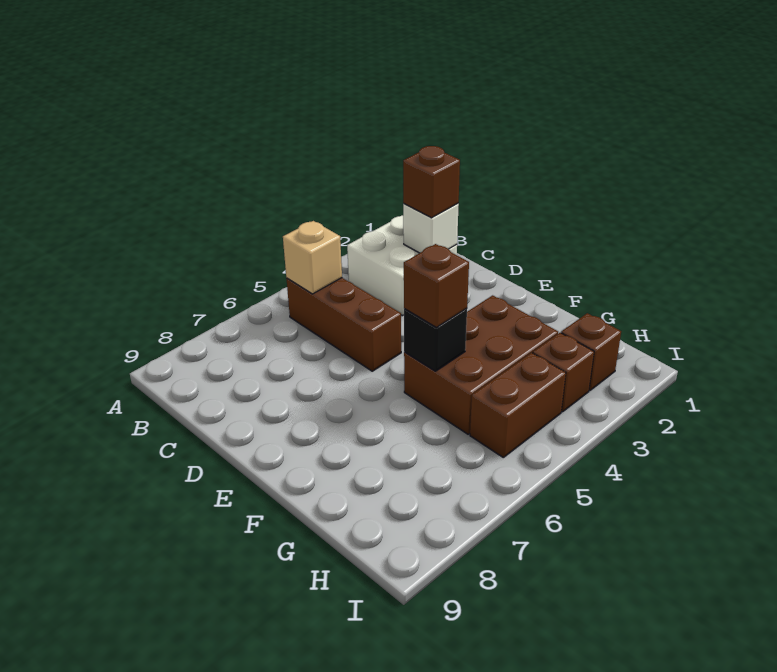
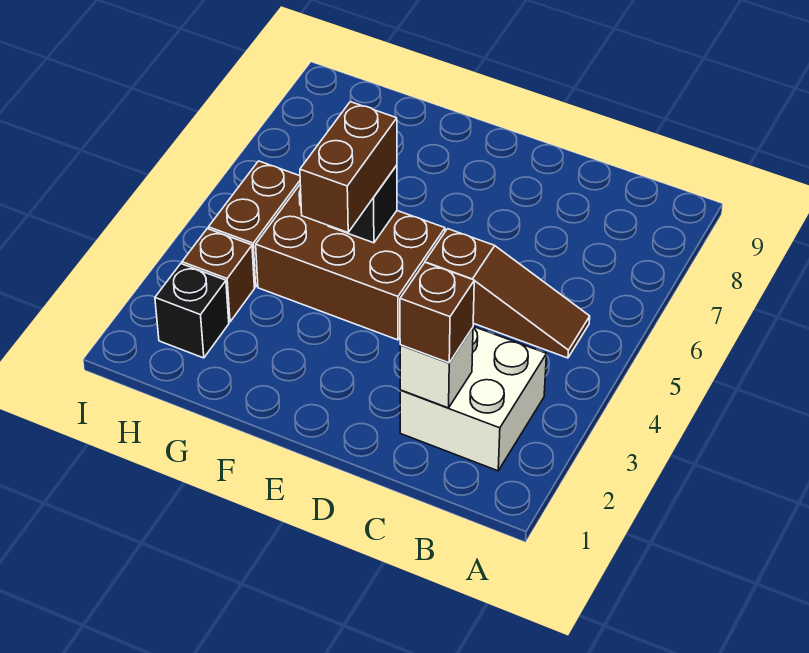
brown 1x3 brick [286,278,401,371] -> brown 1x3 slope [425,229,590,358]
tan 1x1 brick [283,221,342,294] -> none
brown 2x3 brick [404,295,558,434] -> brown 2x3 brick turned to [256,185,445,340]
brown 1x1 brick [404,244,469,327] -> brown 1x2 brick [300,102,397,232]
brown 1x1 brick [561,313,621,391] -> black 1x1 brick [155,264,229,358]

